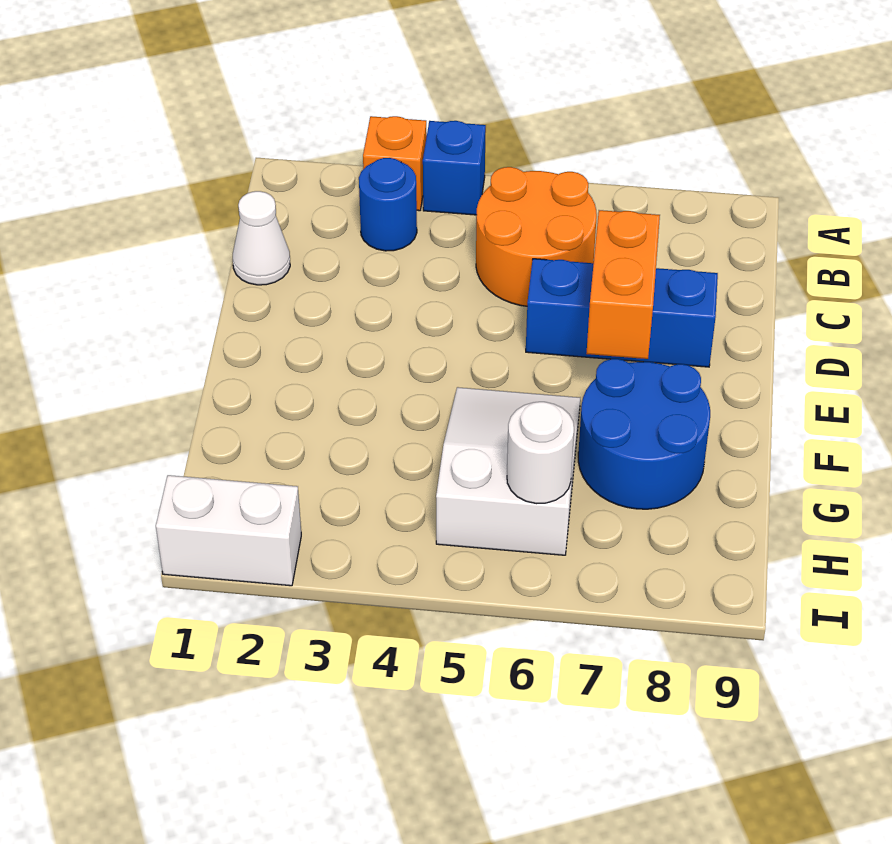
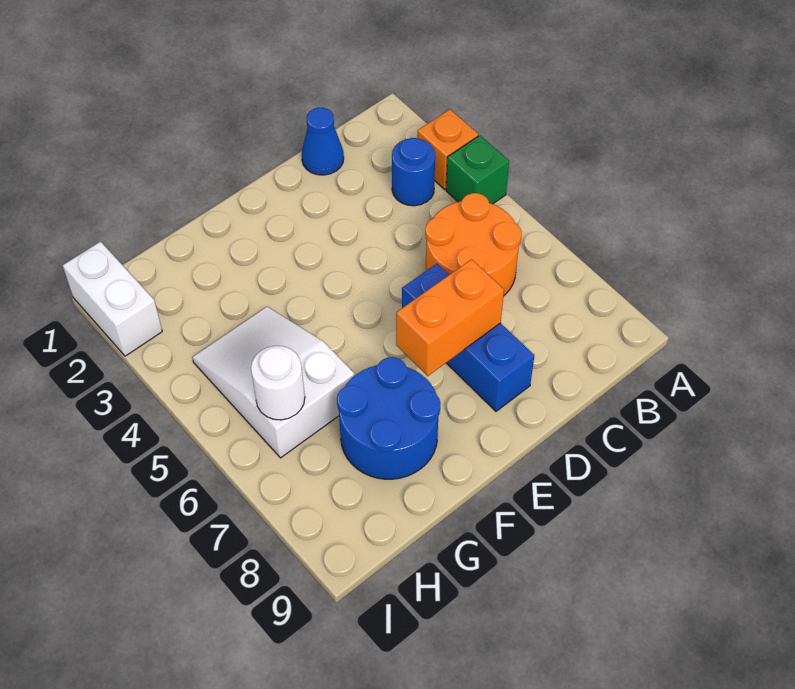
blue 1x1 brick [423,121,486,215] -> green 1x1 brick [446,136,509,204]
white 1x1 cone [233,191,290,285] -> blue 1x1 cone [302,108,344,175]
white 2x3 slope [436,387,580,555] -> white 2x3 slope turned to [192,306,355,458]

